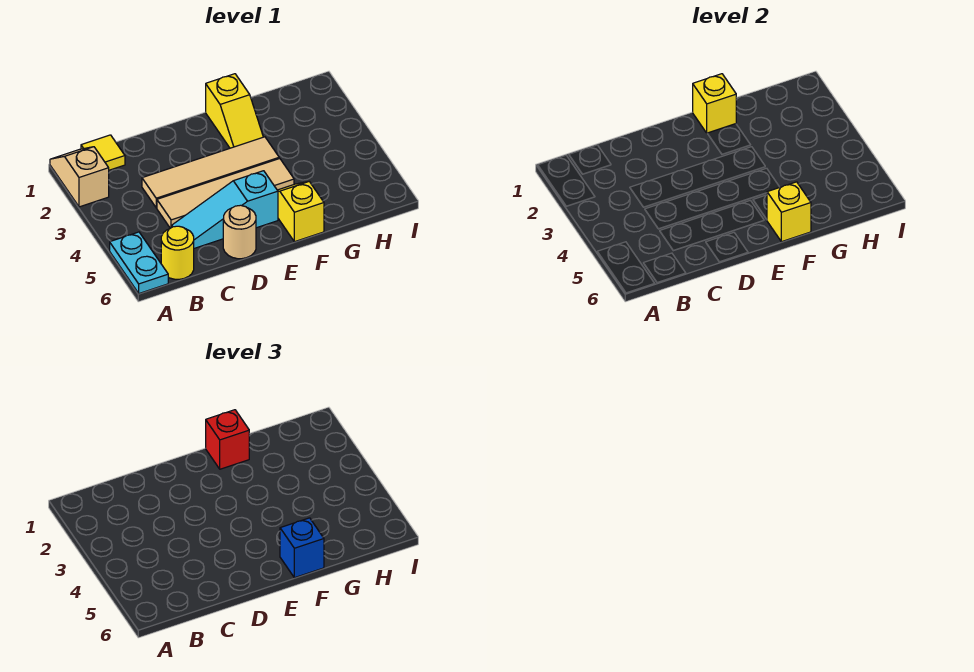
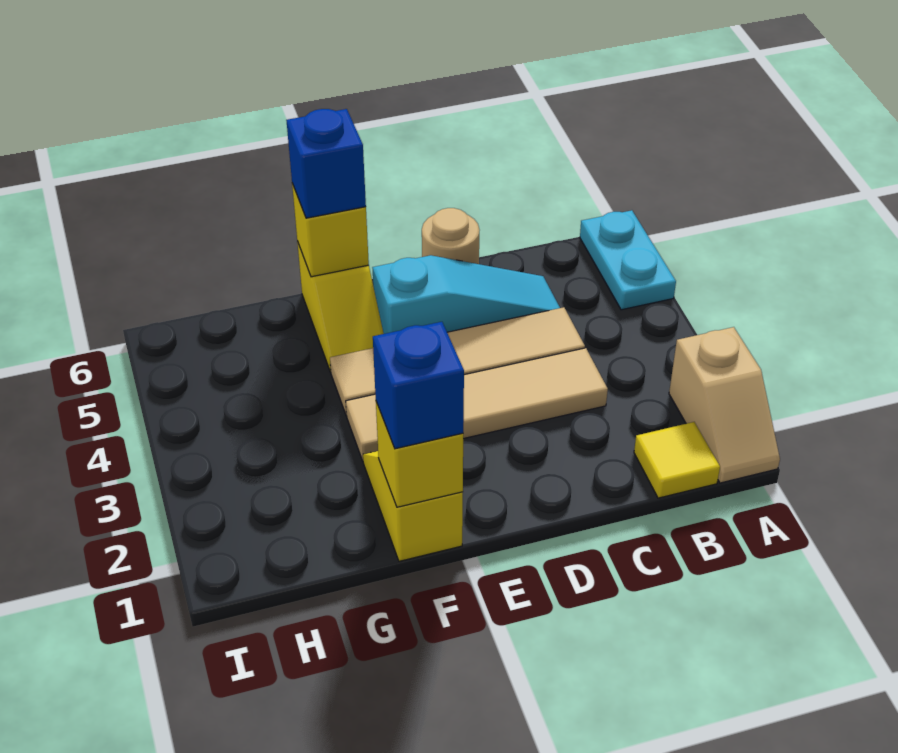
yellow 1x1 round brick [161,226,194,279] -> none
red 1x1 brick [206,410,249,469] -> blue 1x1 brick [373,322,464,449]

